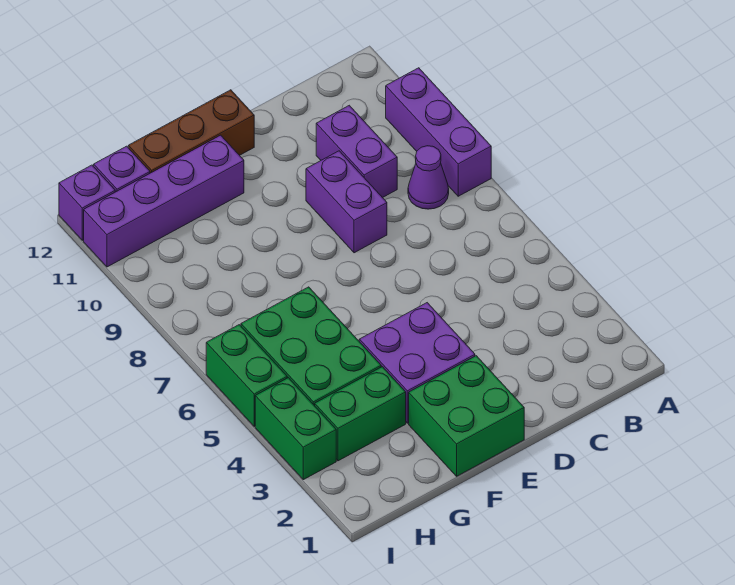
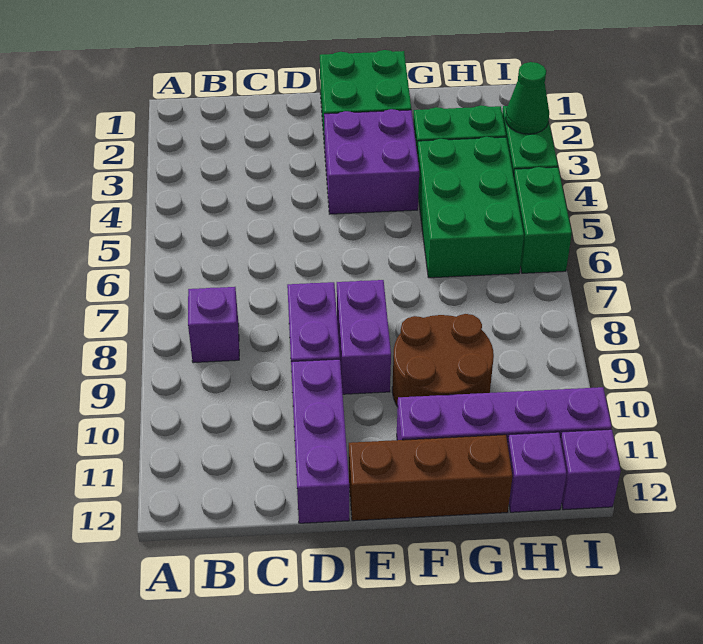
purple 1x3 brick [386,68,491,196] -> purple 1x3 brick moved to [291,359,349,523]
purple 1x1 cone [408,146,449,209] -> purple 1x1 brick [188,287,239,363]
purple 1x2 brick [316,105,397,198] -> purple 1x2 brick moved to [337,280,391,394]
none -> brown 2x2 round brick [392,314,494,407]
none -> green 1x1 cone [506,62,549,134]

